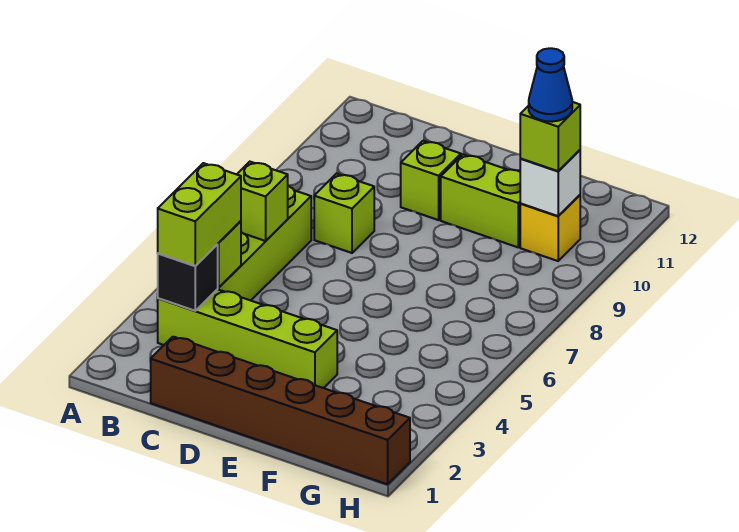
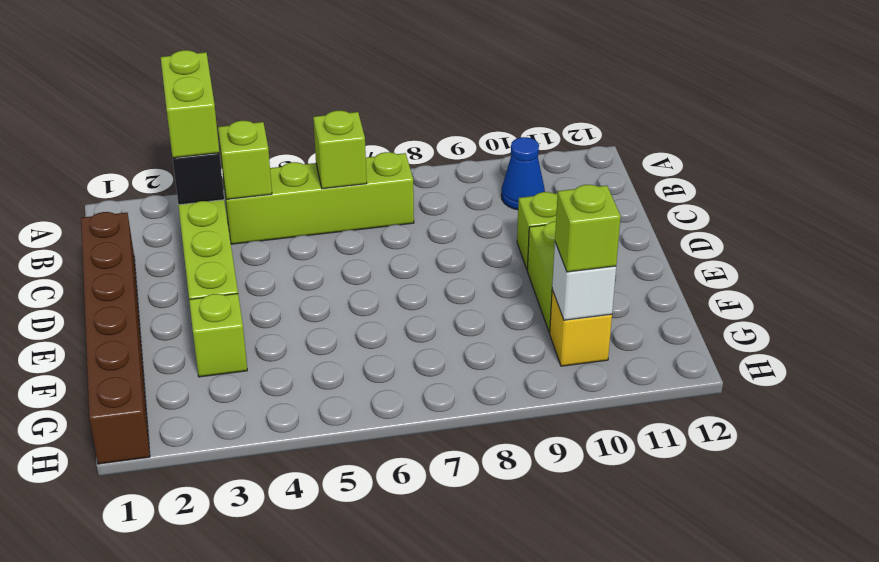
lime 1x2 brick [158,163,241,266] -> lime 1x2 brick turned to [161,50,219,158]
lime 1x1 brick [314,174,374,253] -> lime 1x1 brick moved to [189,294,247,377]
blue 1x1 cone [529,48,572,122] -> blue 1x1 cone moved to [501,137,545,210]

